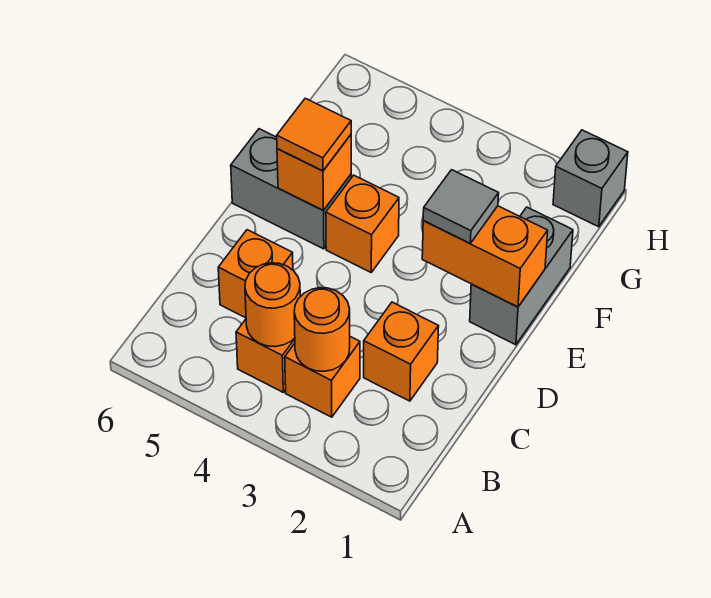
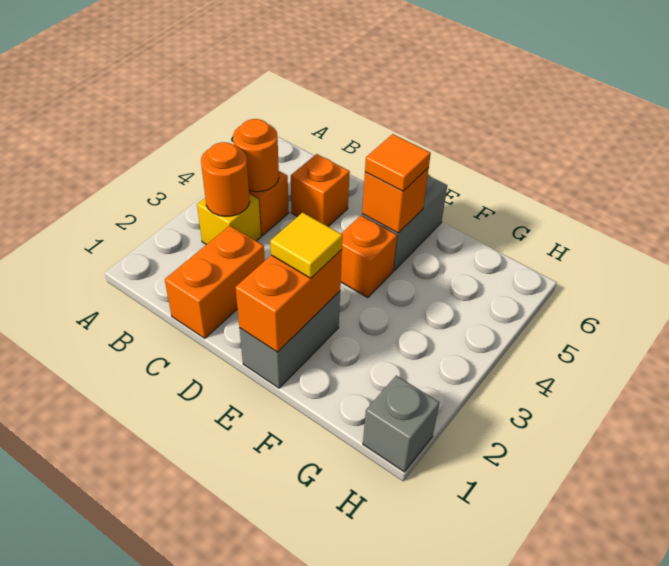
orange 1x1 brick [285,337,360,417] -> yellow 1x1 brick [197,194,261,245]
orange 1x1 brick [364,302,439,401] -> orange 1x2 brick [165,226,265,338]
grey 1x2 brick [470,207,573,345] -> grey 1x2 brick turned to [239,291,340,388]
grey 1x1 tile [423,170,499,243] -> yellow 1x1 tile [270,212,343,278]

